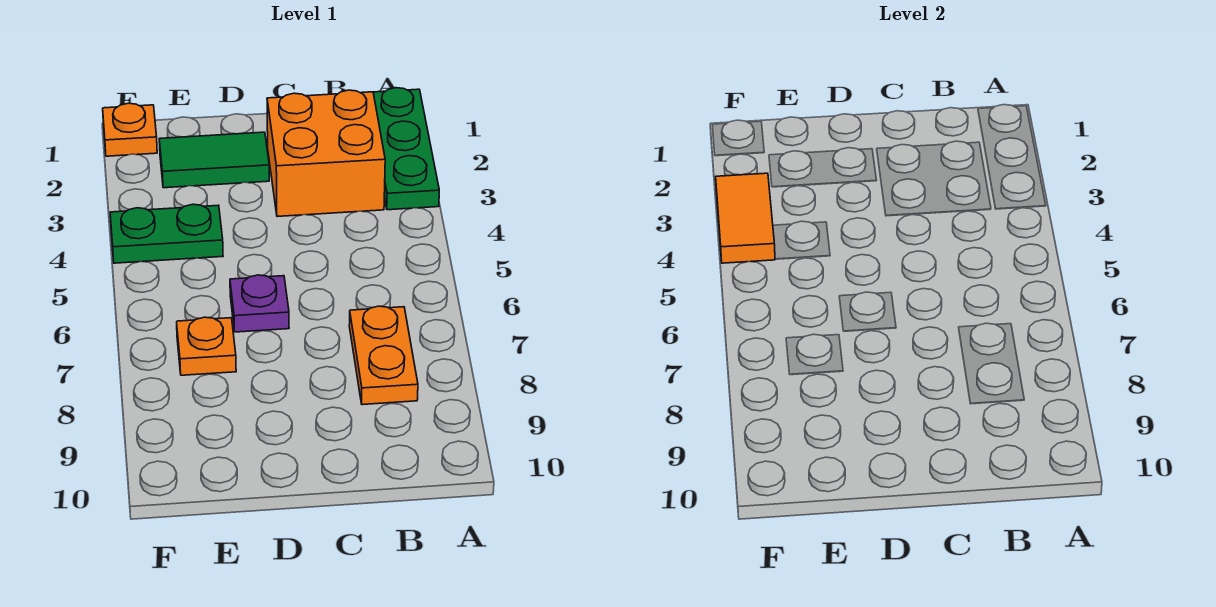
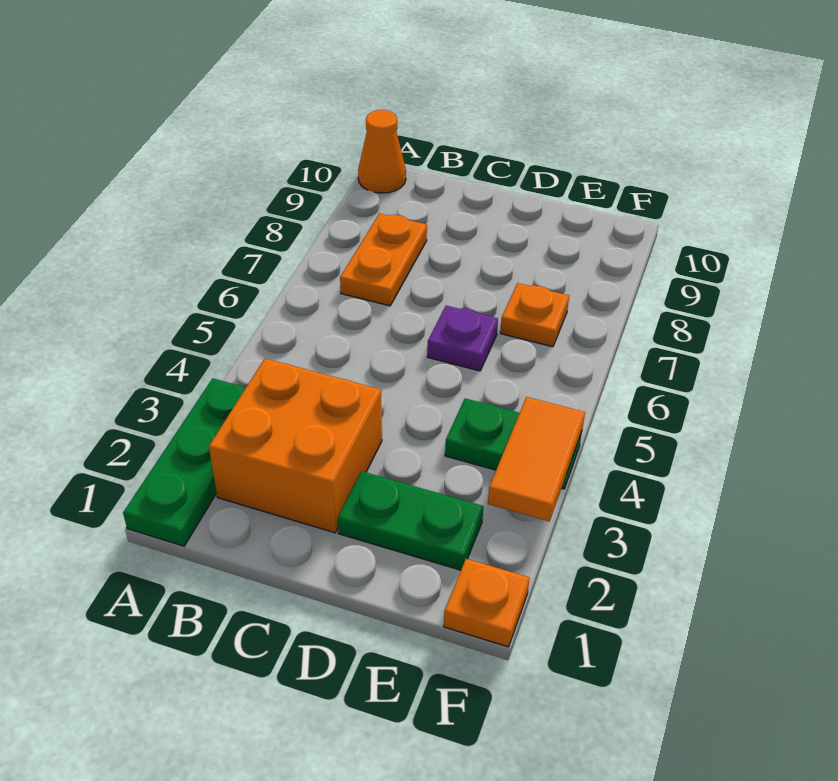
none -> orange 1x1 cone [358,110,406,193]
green 1x2 tile [159,132,269,188] -> green 1x2 plate [338,471,484,570]

